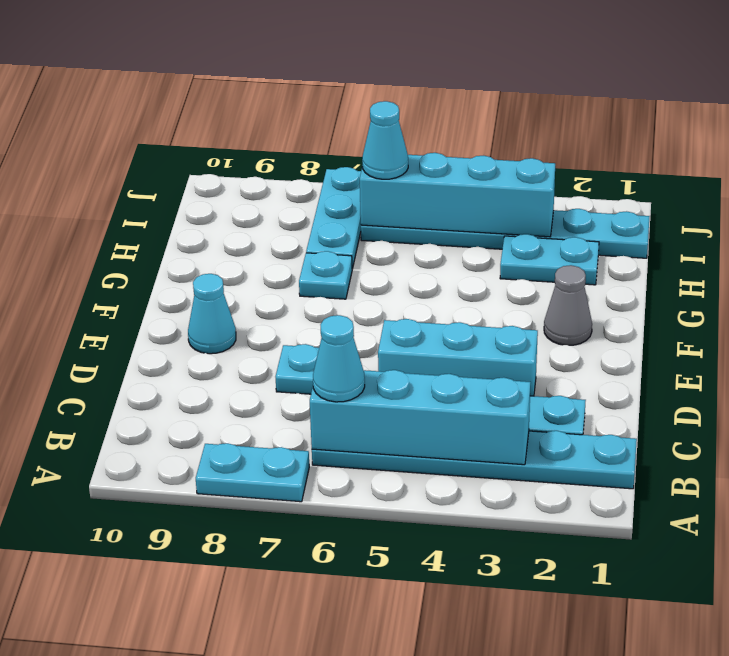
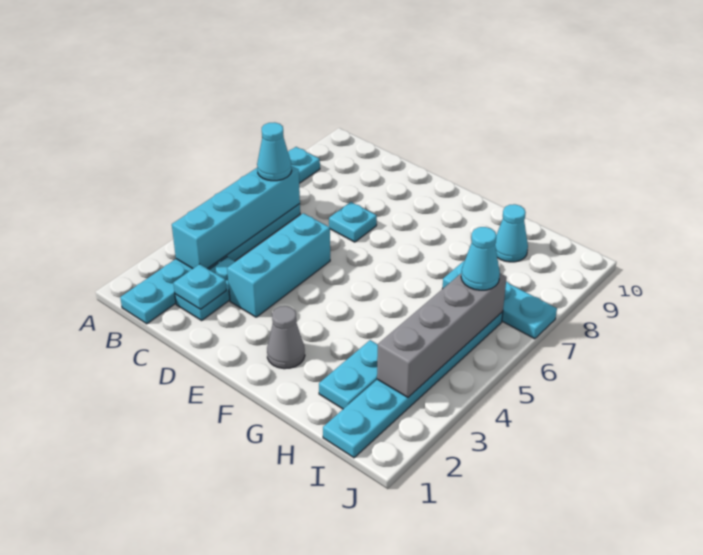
cyan 1x1 cone [188,274,236,354] -> cyan 1x1 cone moved to [495,204,528,262]
cyan 1x1 plate [299,251,352,299] -> cyan 1x1 plate moved to [174,264,226,309]
cyan 1x4 brick [360,153,555,237] -> grey 1x4 brick [377,273,507,397]

